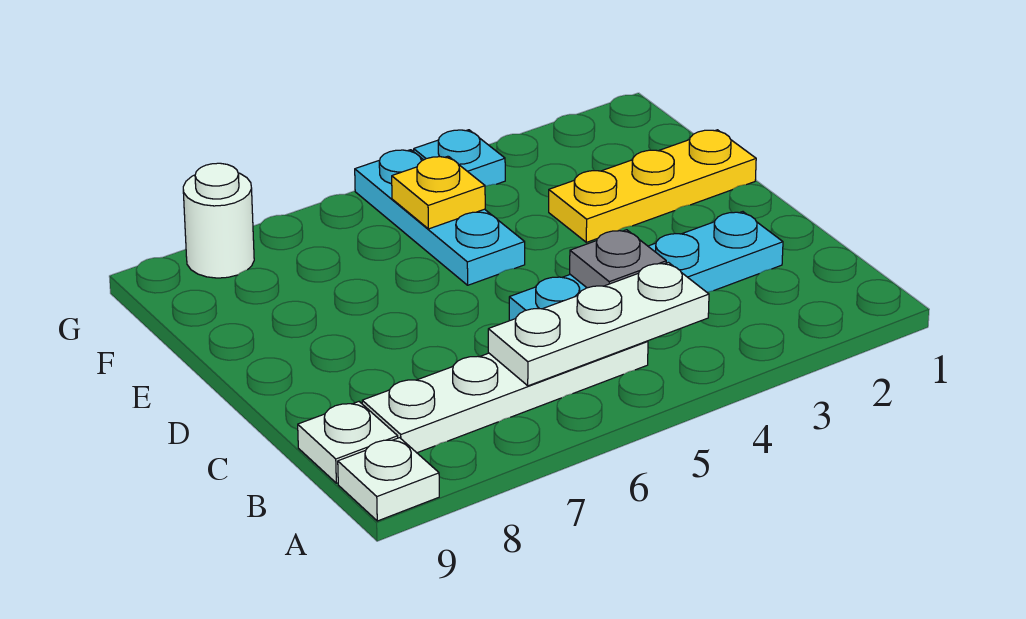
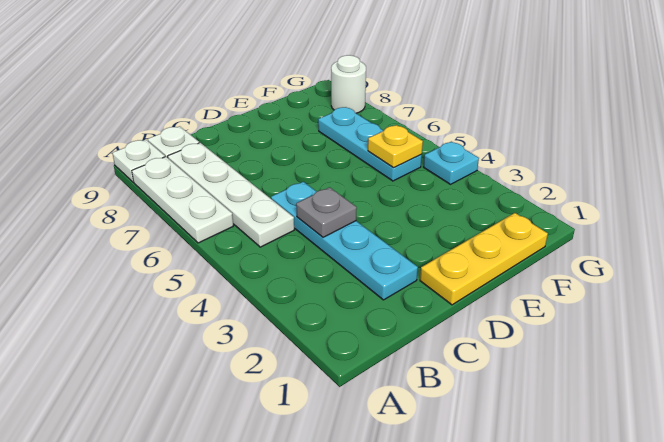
white 1x3 plate [488,262,709,386] -> white 1x3 plate moved to [132,157,233,243]
yellow 1x3 plate [549,130,756,242] -> yellow 1x3 plate turned to [420,213,548,305]
cyan 1x3 plate [355,150,525,285] -> cyan 1x3 plate turned to [318,107,422,181]

